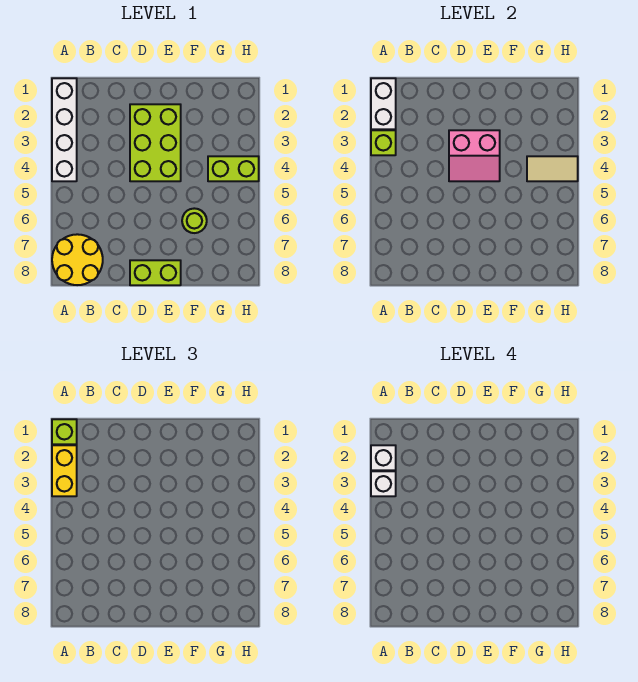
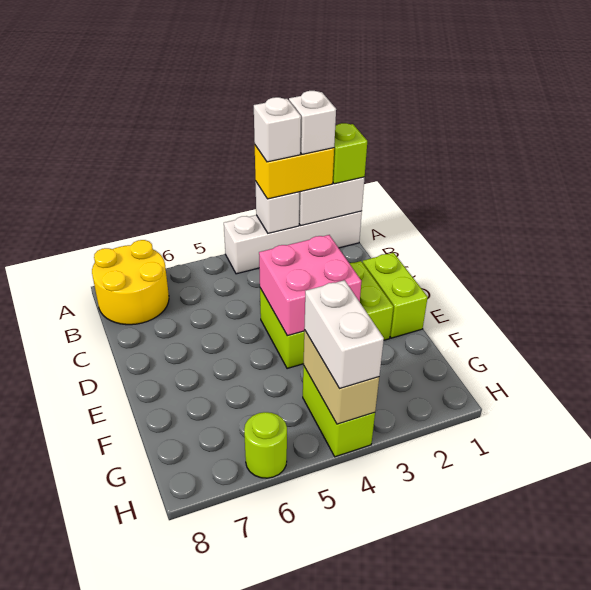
lime 1x1 brick [371,130,396,155] -> white 1x1 brick [255,181,299,233]
pink 2x2 slope [449,130,500,181] -> pink 2x2 brick [259,235,361,336]
lime 1x2 brick [130,260,181,285] -> lime 1x2 brick moved to [362,253,428,338]
lime 1x1 round brick [182,208,207,233] -> lime 1x1 round brick moved to [244,412,287,478]
tan 1x2 tile [527,156,578,181] -> tan 1x2 brick [304,330,379,424]
none -> white 1x2 brick [304,280,384,388]

